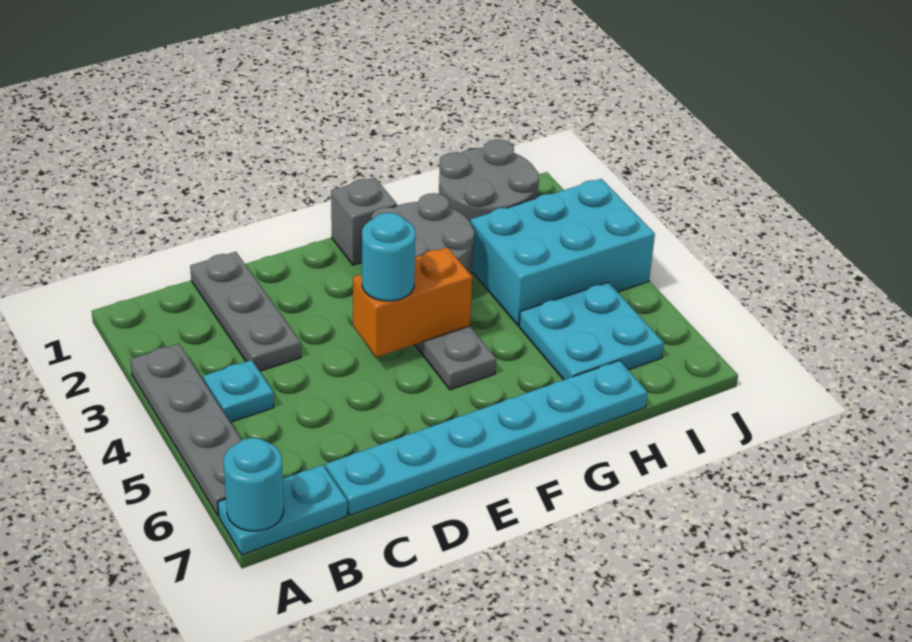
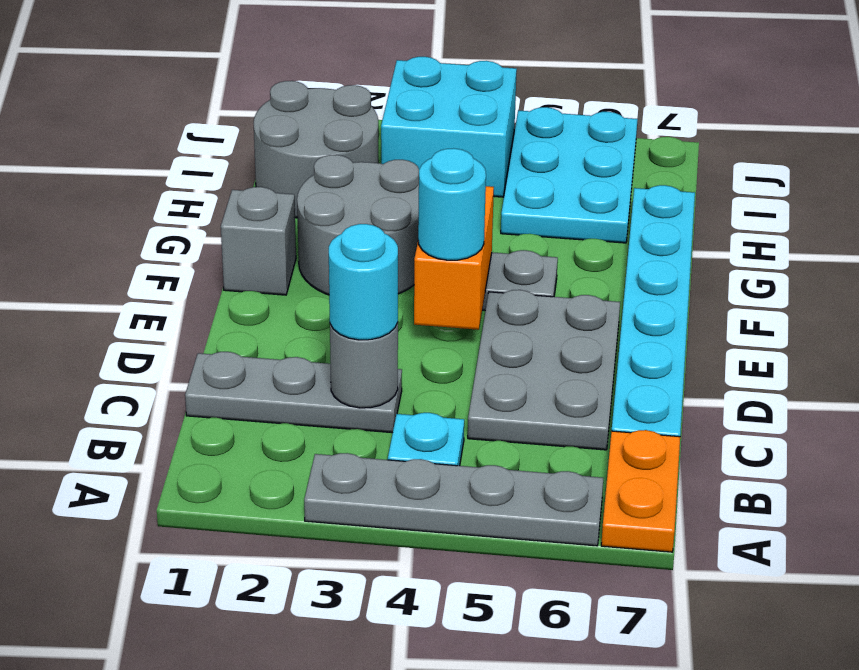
cyan 1x2 plate [218,465,347,555] -> orange 1x2 plate [601,430,680,552]
cyan 1x1 round brick [224,438,284,531] -> cyan 1x1 round brick moved to [329,224,398,340]
none -> grey 1x1 round brick [330,323,398,408]
none -> grey 2x3 plate [468,290,620,450]
cyan 2x3 brick [470,179,655,325] -> cyan 2x2 brick [381,57,517,197]
cyan 2x2 plate [519,282,664,380] -> cyan 2x3 plate [501,107,638,243]

